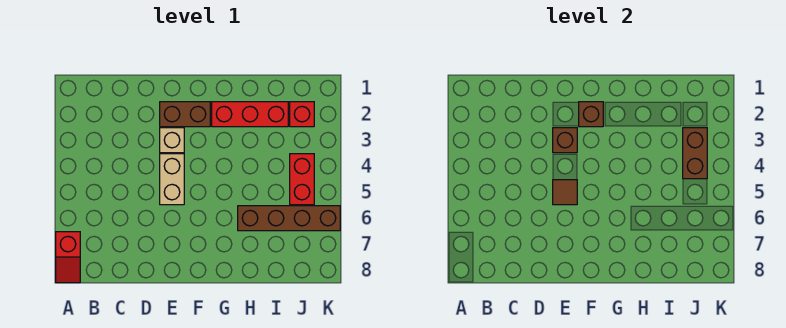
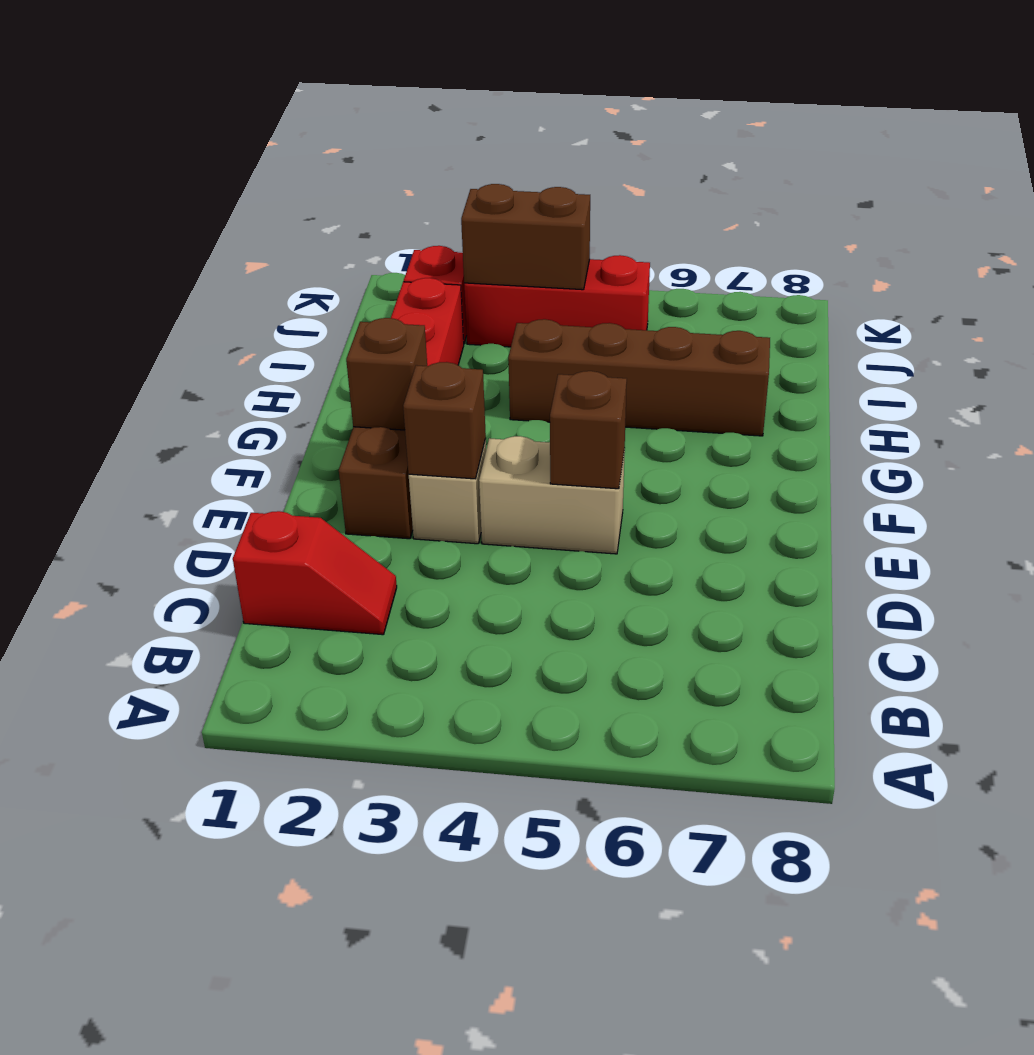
red 1x2 slope [56,232,80,283] -> red 1x2 slope moved to [233,511,397,635]
brown 1x1 tile [553,180,577,205] -> brown 1x1 brick [550,371,627,489]
brown 1x4 brick [238,206,340,231] -> brown 1x4 brick turned to [508,319,770,436]
red 1x2 brick [290,154,314,205] -> red 1x3 brick [464,255,650,347]

